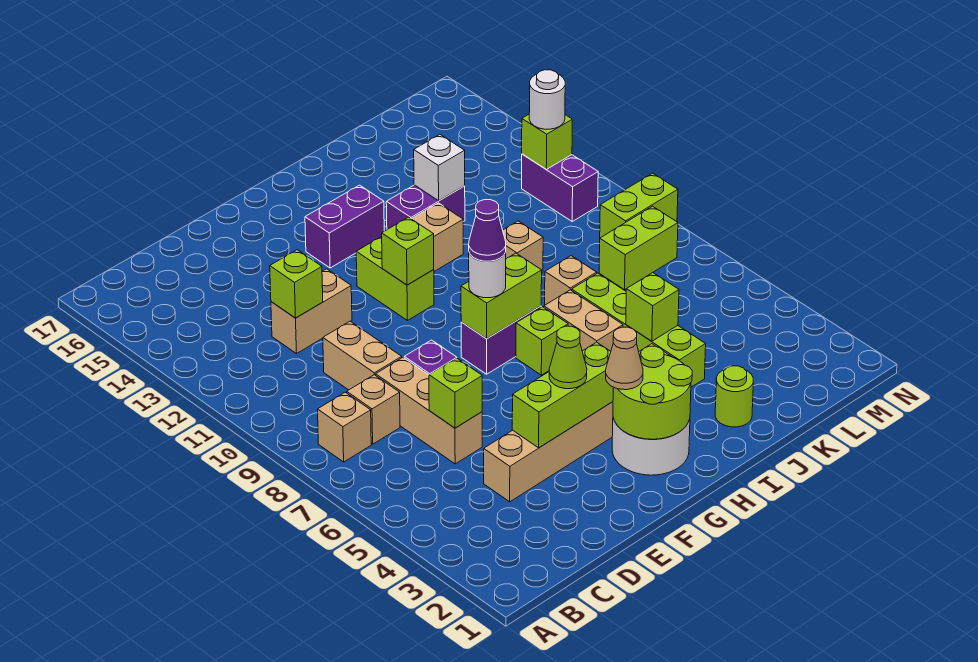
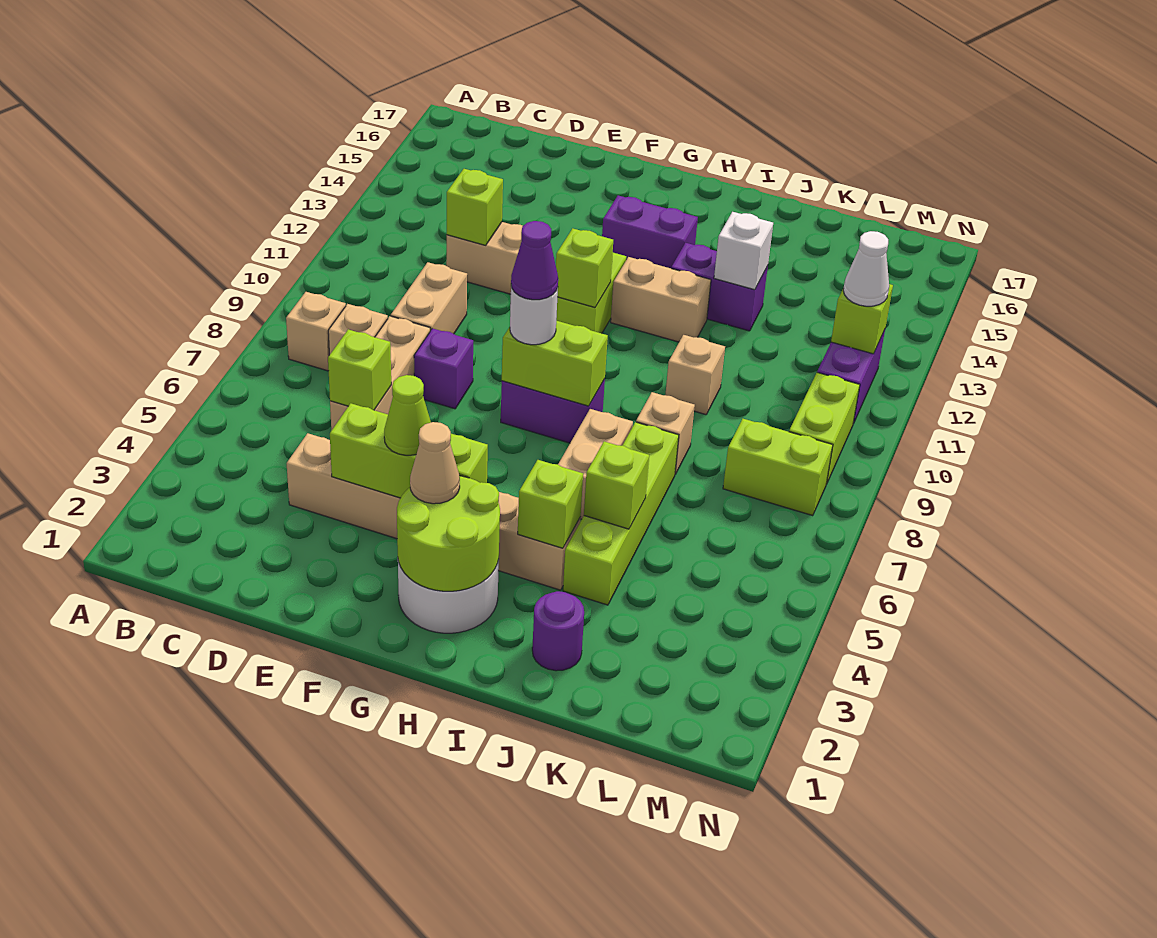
lime 1x1 brick [516,307,568,375] -> lime 1x1 brick moved to [518,460,583,548]
lime 1x1 round brick [715,366,753,427] -> purple 1x1 round brick [532,591,584,671]
lime 1x2 brick [600,173,678,238] -> lime 1x2 brick turned to [789,373,860,484]
white 1x1 round brick [529,70,565,129] -> white 1x1 cone [843,231,889,306]

